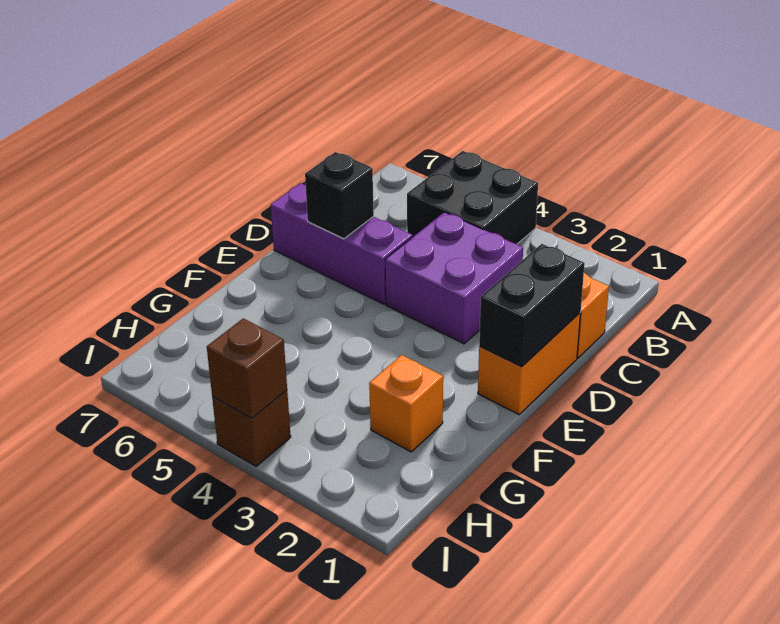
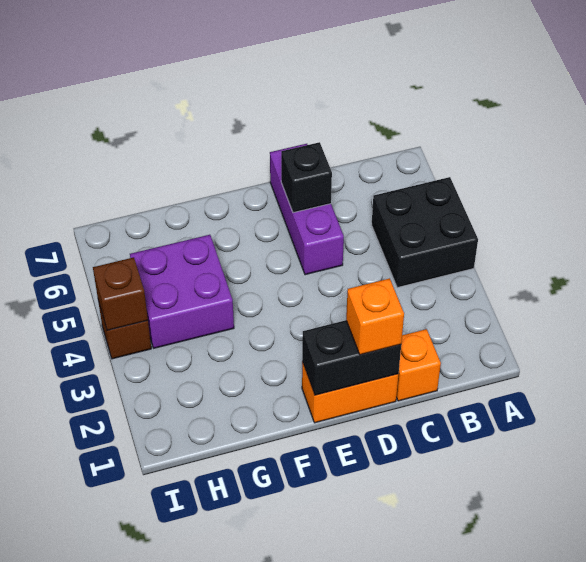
purple 2x2 brick [385,212,523,344] -> purple 2x2 brick moved to [130,235,234,348]
orange 1x1 brick [369,355,443,452] -> orange 1x1 brick moved to [346,278,404,355]

